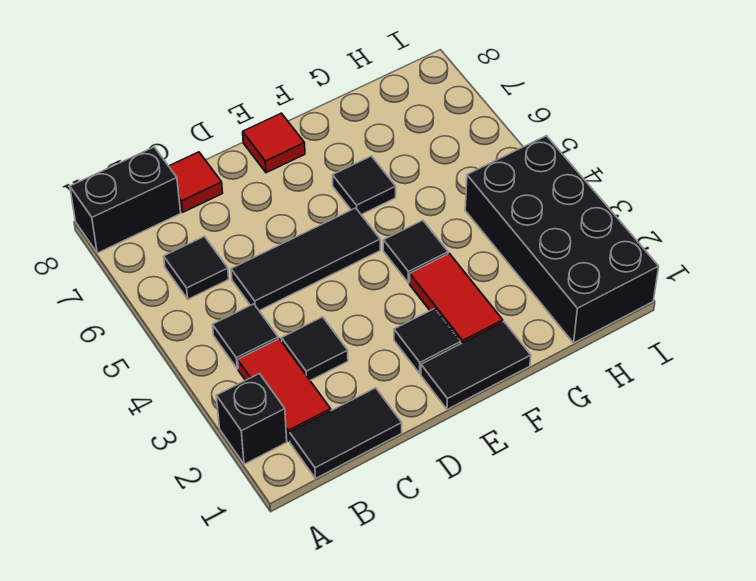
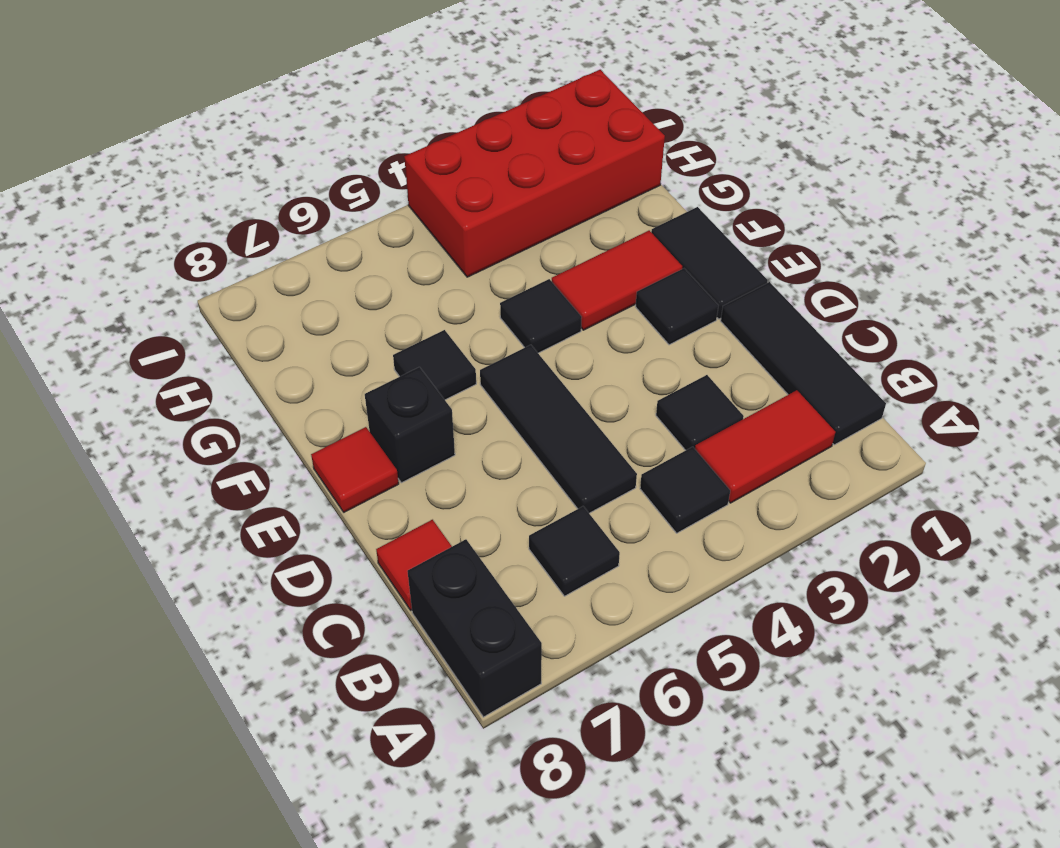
black 1x1 brick [216,374,287,464] -> black 1x1 brick moved to [365,367,455,483]
black 1x2 tile [290,388,402,479] -> black 1x3 tile [721,282,886,445]
black 2x4 brick [465,136,659,343] -> red 2x4 brick [404,70,665,277]

